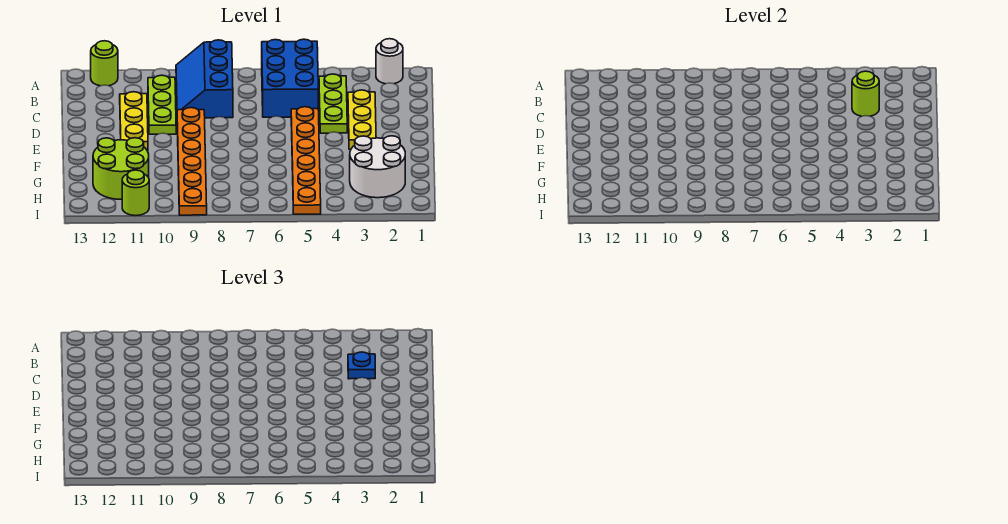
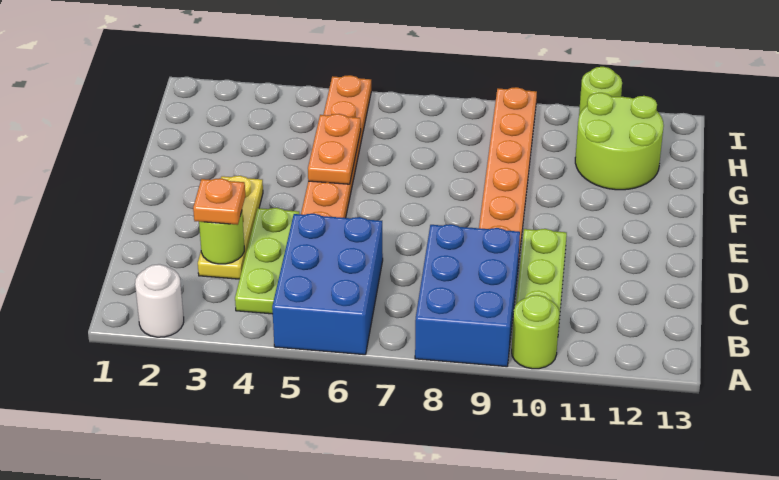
blue 2x3 slope [176,40,233,118] -> blue 2x3 brick [415,224,520,367]
lime 1x1 round brick [91,41,118,86] -> lime 1x1 round brick moved to [512,295,559,369]
blue 1x1 plate [348,352,375,379] -> orange 1x1 plate [193,178,245,225]
yellow 1x3 plate [120,92,148,151] -> none
none -> orange 1x2 plate [308,114,361,184]
white 2x2 round brick [350,136,405,198] -> none

